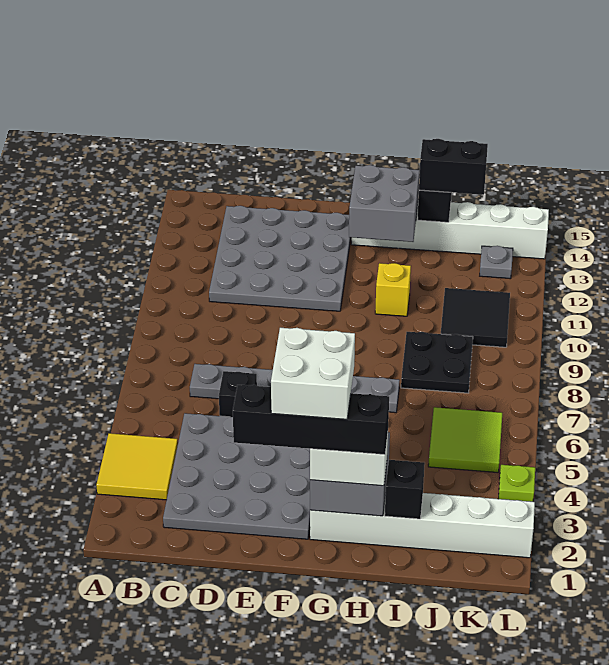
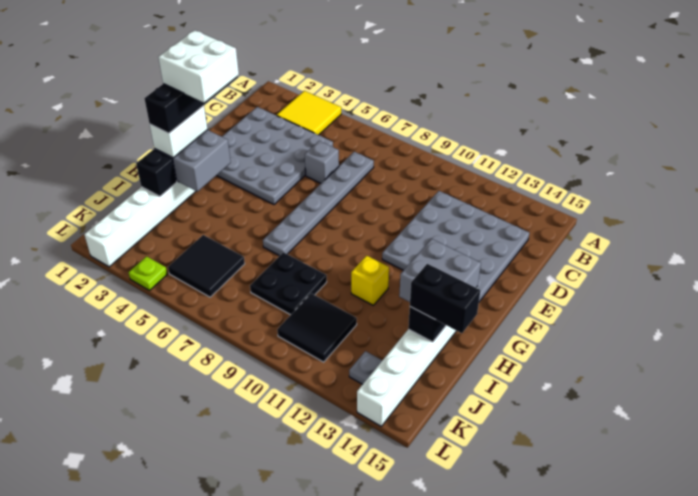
black 1x1 brick [219,371,257,417] -> grey 1x1 brick [305,141,339,183]
black 1x2 brick [419,139,488,195] -> black 1x2 brick turned to [410,264,480,333]
lime 2x2 tile [428,407,502,473] -> black 2x2 tile [168,235,245,297]

